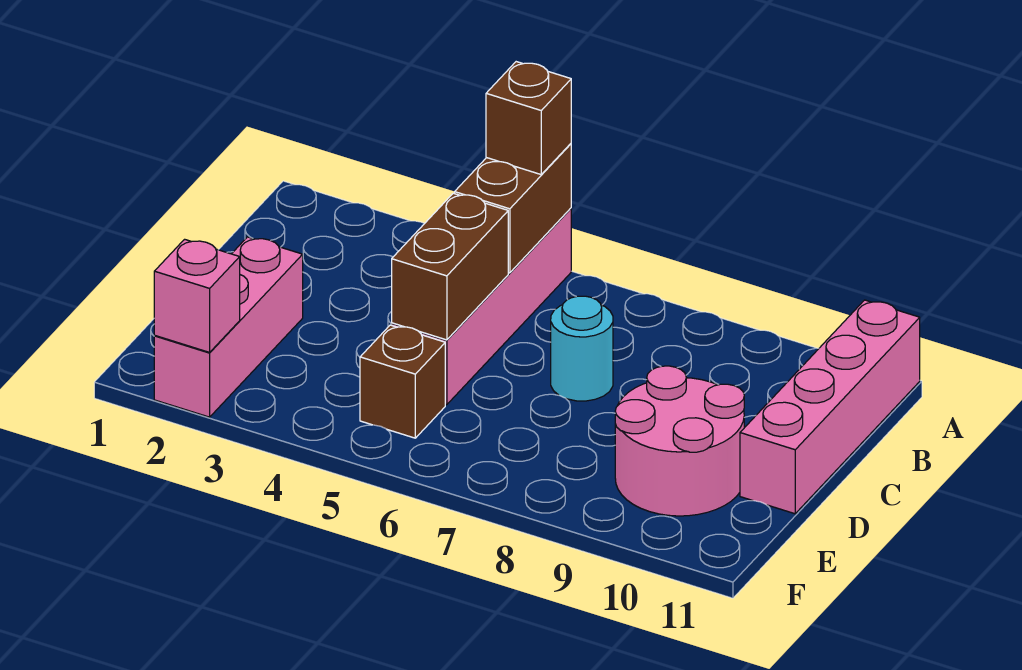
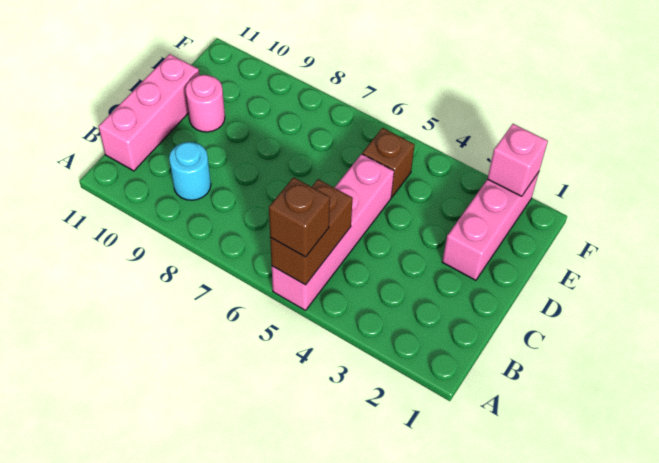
pink 1x4 brick [740,300,920,514] -> pink 1x3 brick [98,54,199,171]
brown 1x2 brick [392,193,508,340] -> none
cyan 1x1 round brick [551,296,613,401] -> cyan 1x1 round brick moved to [169,142,211,200]
pink 2x2 round brick [615,366,744,516] -> pink 1x1 round brick [186,75,225,132]

